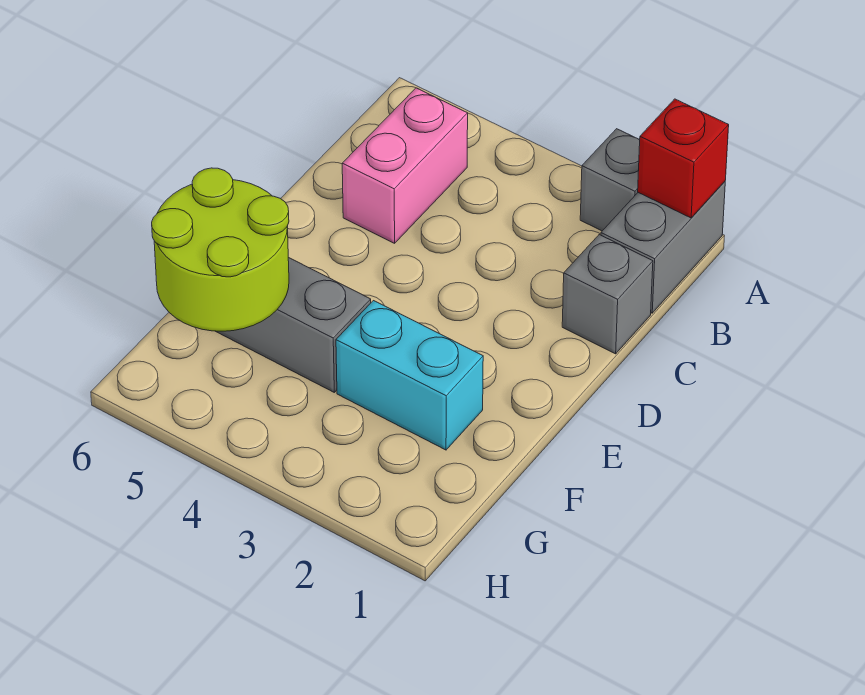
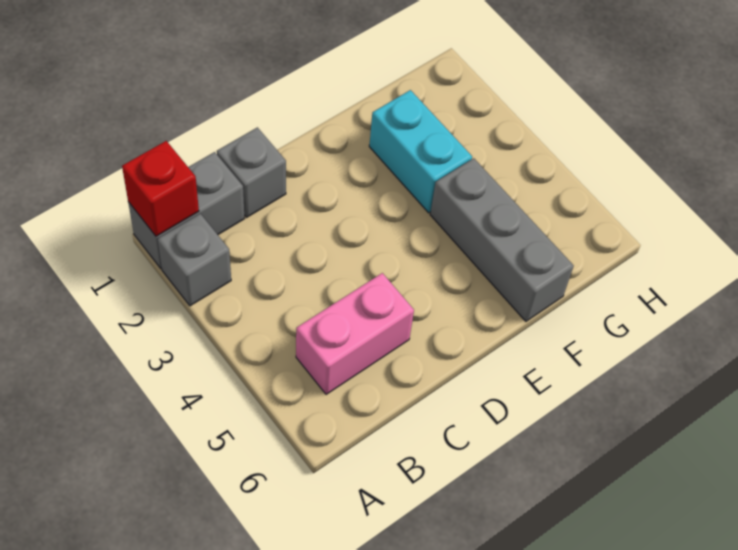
lime 2x2 round brick [152,168,289,331] -> none

